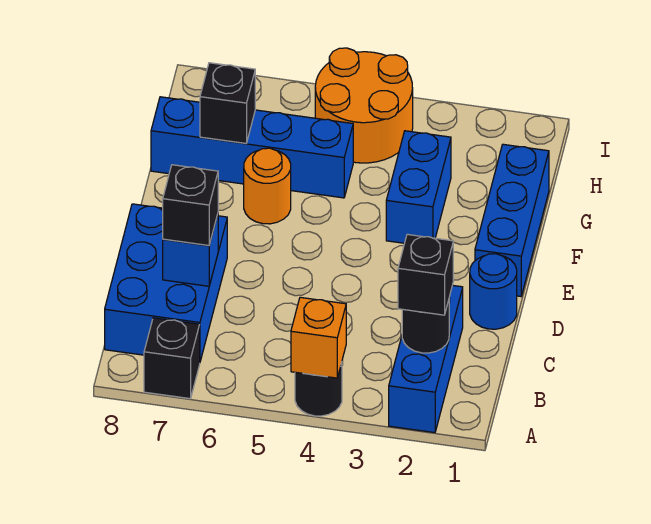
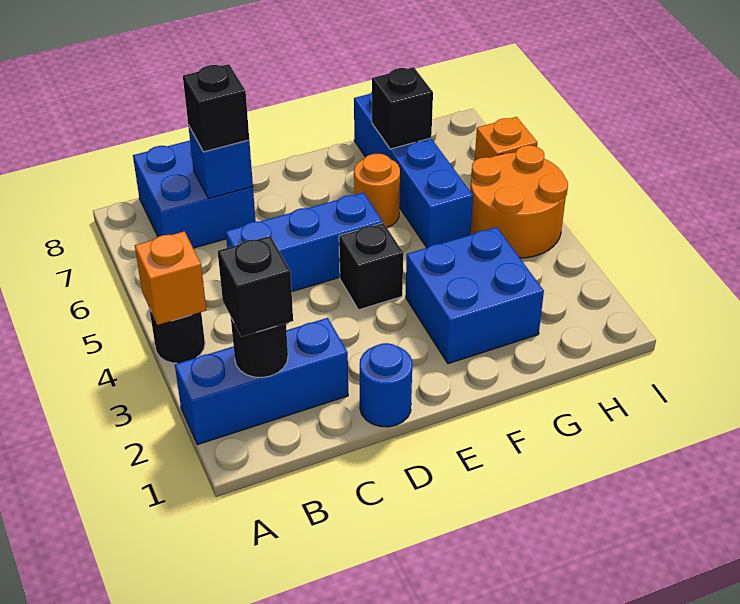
black 1x1 brick [144,318,200,399] -> black 1x1 brick moved to [339,223,403,310]
blue 2x3 brick [105,204,227,361] -> blue 2x2 brick [133,140,256,248]
blue 1x3 brick [475,144,549,296] -> blue 1x3 brick moved to [226,193,383,291]
blue 1x2 brick [386,131,451,243] -> blue 2x2 brick [406,227,544,364]
none -> orange 1x1 brick [475,117,538,160]

